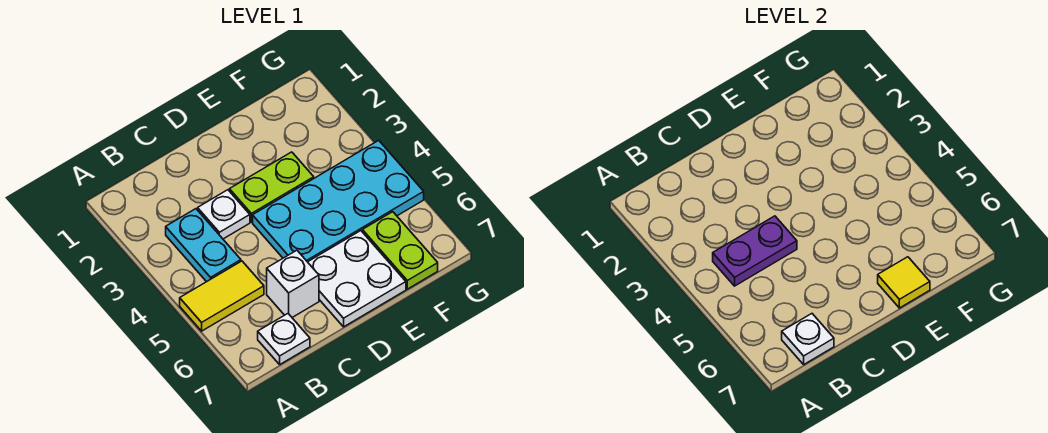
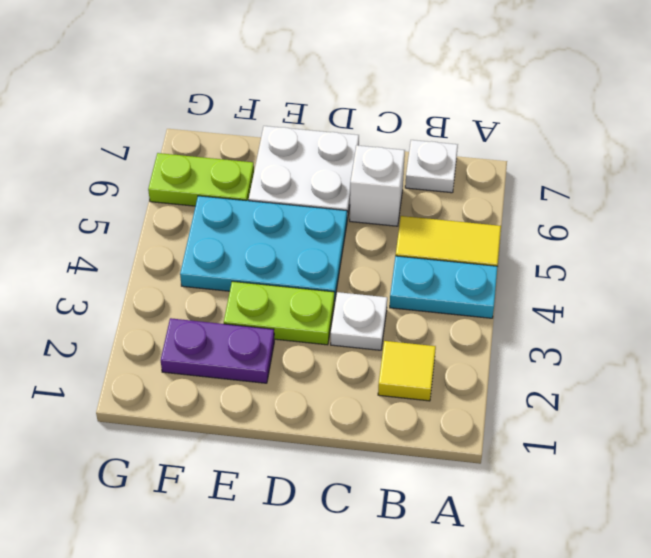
cyan 1x2 plate [166,209,241,282] -> cyan 1x2 plate turned to [390,256,498,318]
purple 1x2 plate [713,216,797,286] -> purple 1x2 plate moved to [161,318,274,383]
white 1x1 plate [782,314,834,364] -> none
cyan 2x4 plate [253,140,424,262] -> cyan 2x3 plate [180,196,347,302]
yellow 1x1 tile [878,257,930,308] -> yellow 1x1 tile moved to [378,341,436,401]
lime 1x2 plate [362,212,438,289] -> lime 1x2 plate turned to [148,153,254,206]

